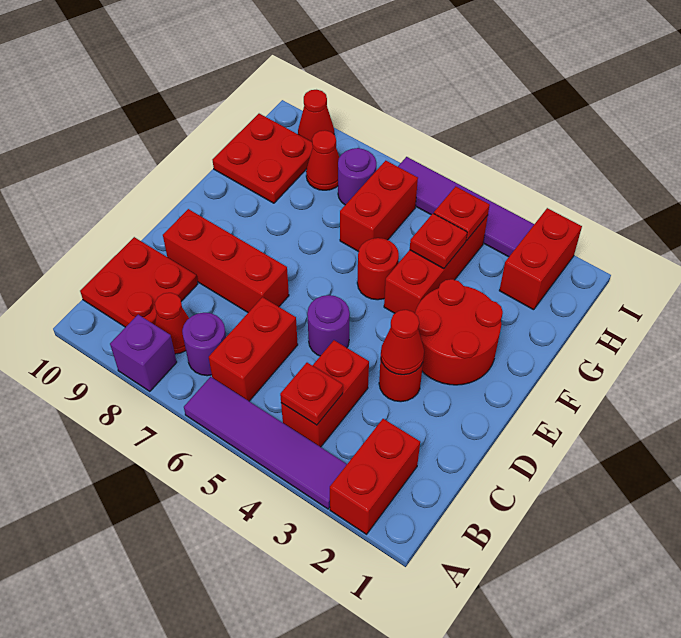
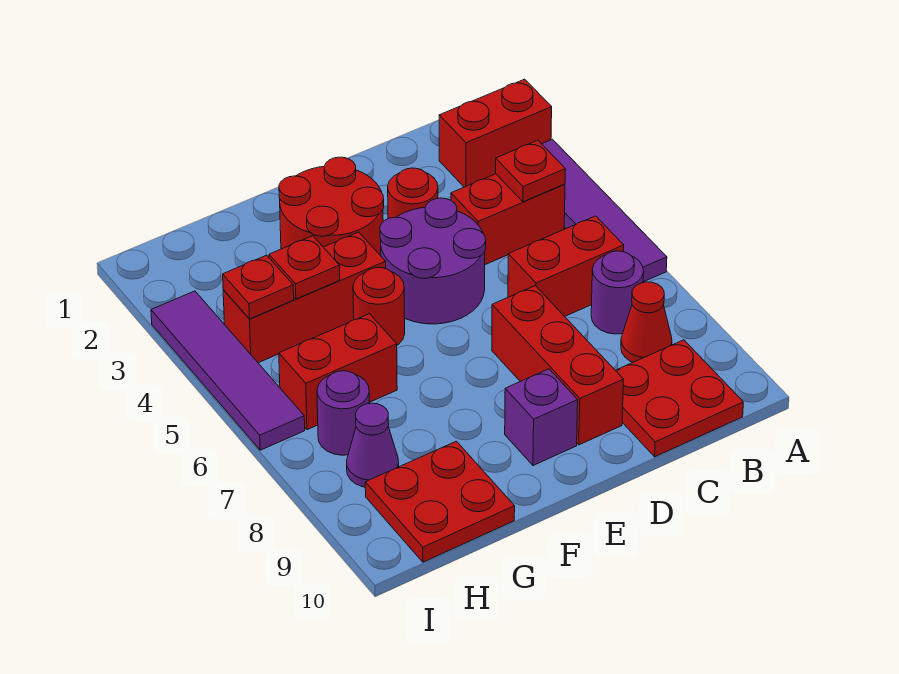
purple 1x1 brick [110,315,177,391] -> purple 1x1 brick moved to [505,369,578,465]
red 1x1 cone [381,310,424,375] -> none
purple 1x1 round brick [307,295,350,356] -> purple 2x2 round brick [380,198,486,324]
red 1x2 brick [499,208,582,310] -> none
red 1x1 cone [306,130,339,190] -> purple 1x1 cone [347,403,399,487]
red 1x1 cone [298,90,334,142] -> none

